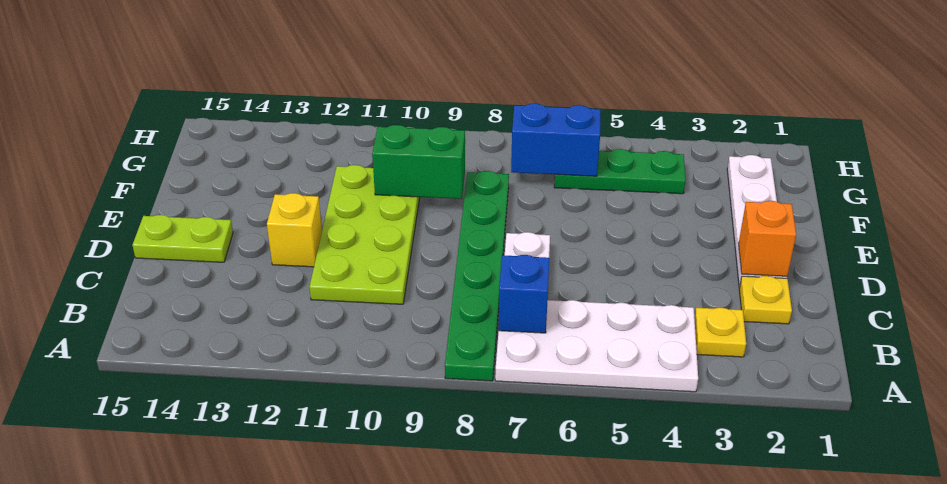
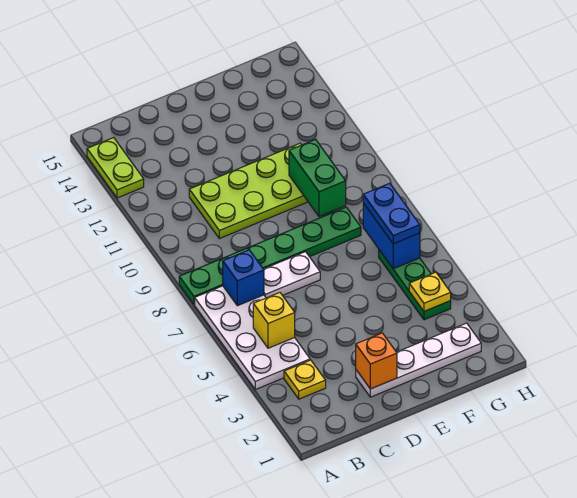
yellow 1x1 plate [739,276,792,324] -> yellow 1x1 plate moved to [409,272,451,311]
yellow 1x1 brick [267,193,322,267] -> yellow 1x1 brick moved to [253,293,295,348]
lime 1x2 plate [132,215,233,262] -> lime 1x2 plate moved to [87,138,144,198]
none -> blue 1x2 plate [363,183,420,244]

